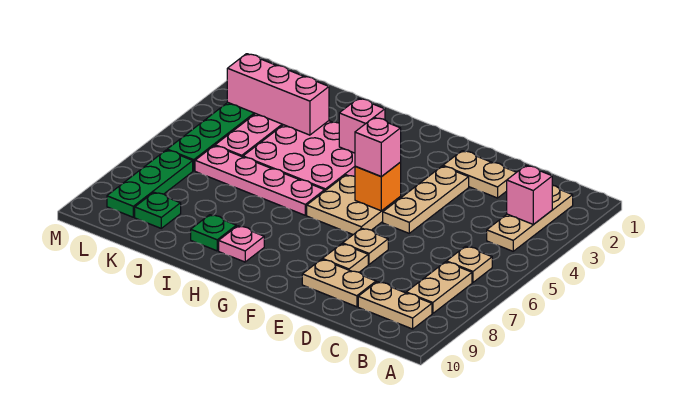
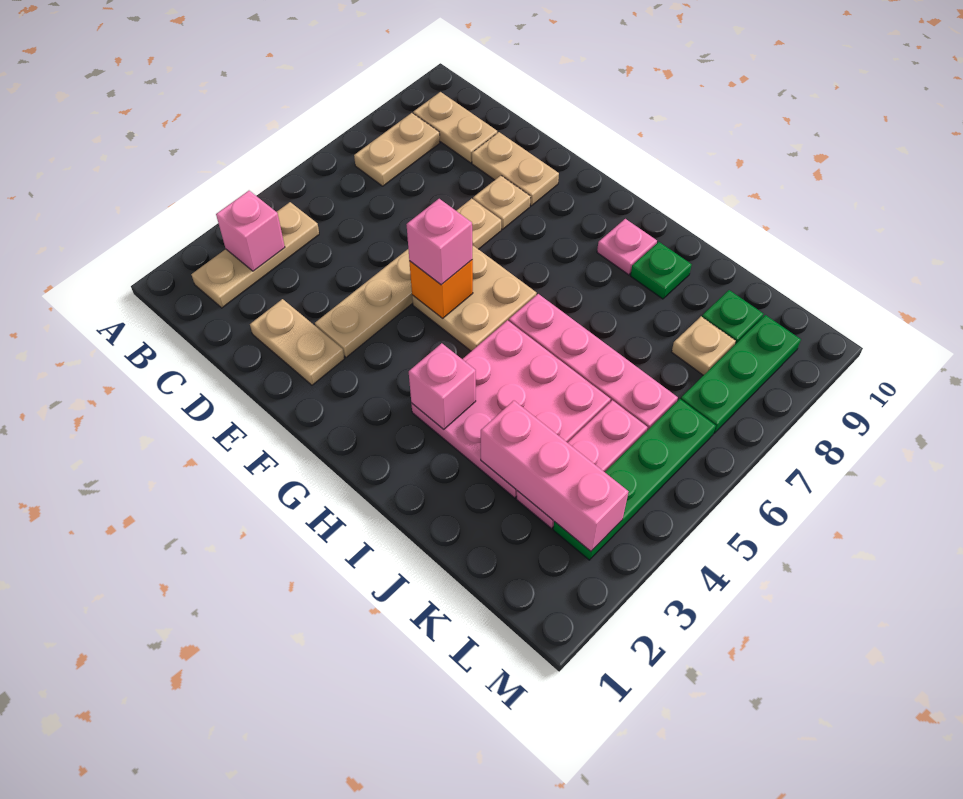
tan 1x1 plate [446,246,492,282] -> tan 1x1 plate moved to [672,316,736,375]

